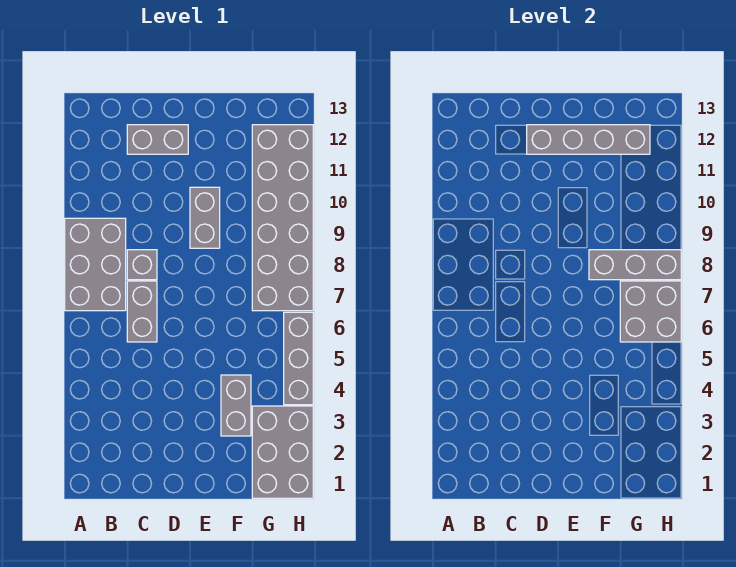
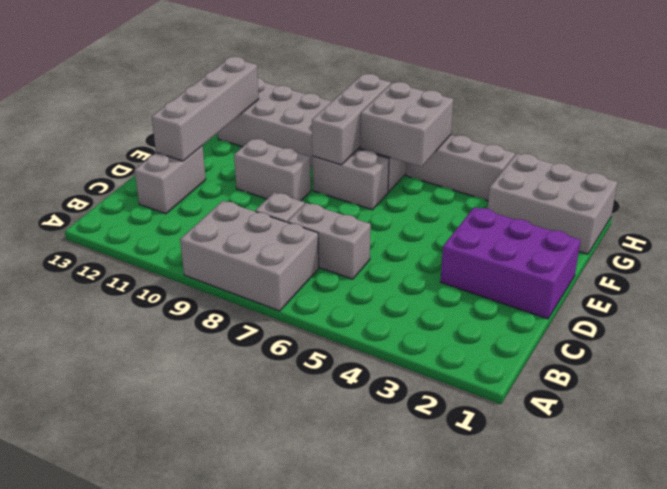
none -> purple 2x3 brick [441,207,581,319]
grey 1x2 brick [221,375,251,436] -> grey 1x2 brick moved to [312,149,389,210]

